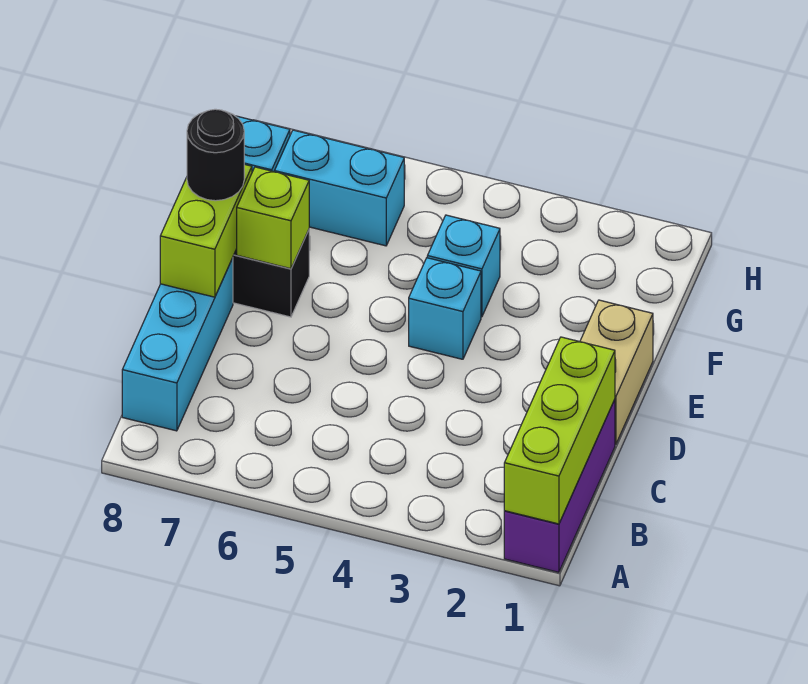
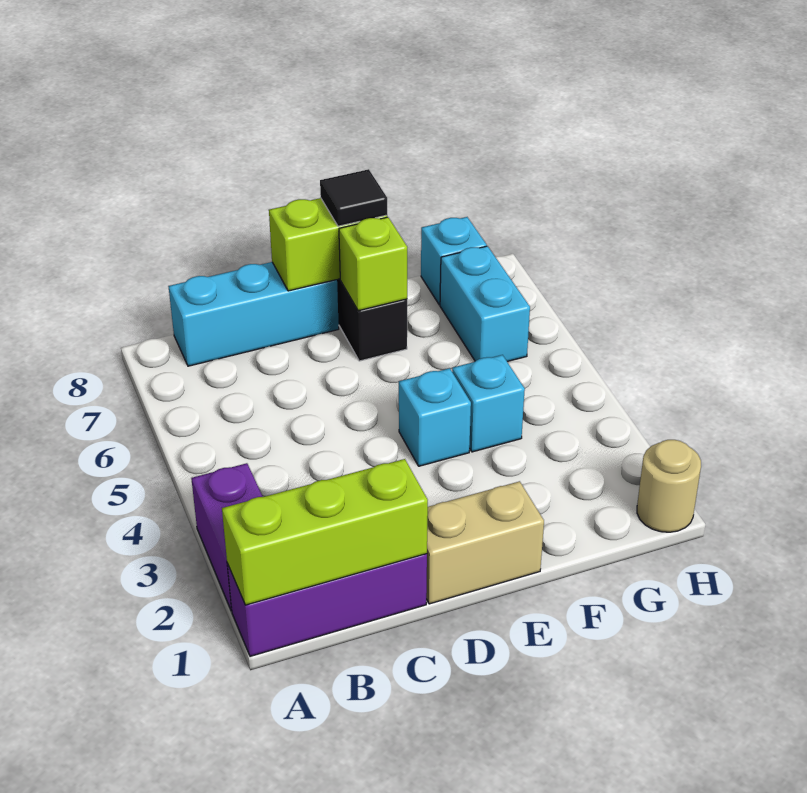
none -> purple 1x2 brick [191,463,263,611]
black 1x1 round brick [187,109,244,201] -> black 1x1 tile [320,169,387,226]
none -> tan 1x1 round brick [637,440,701,532]

